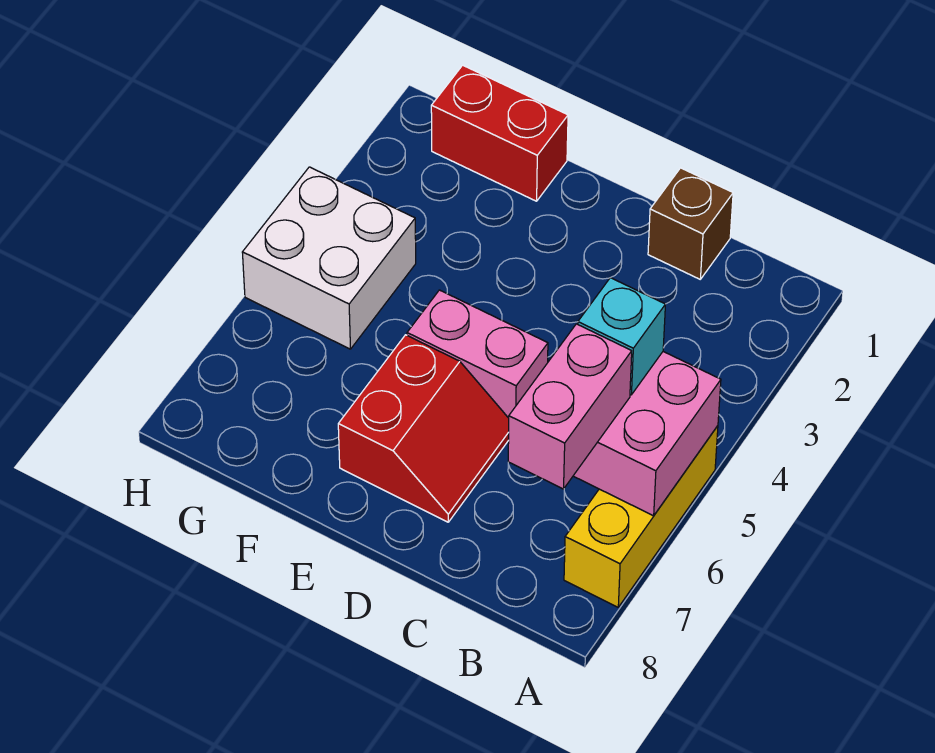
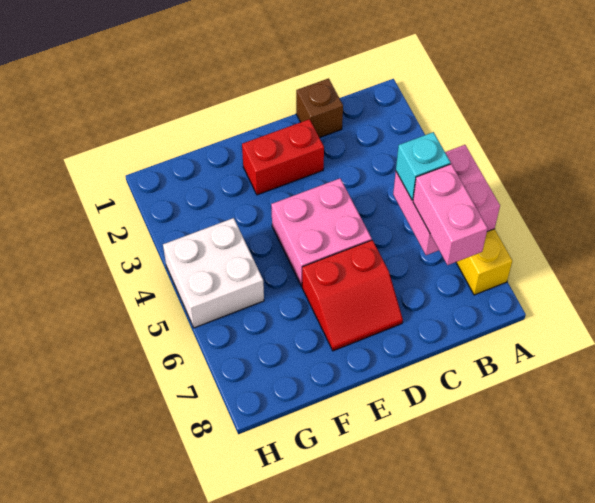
pink 1x2 brick [407,290,548,418] -> pink 2x2 brick [271,178,372,286]
red 2x2 slope [338,335,509,522] -> red 2x2 slope turned to [302,240,403,351]
red 1x2 brick [431,65,568,201] -> red 1x2 brick moved to [242,119,324,195]

